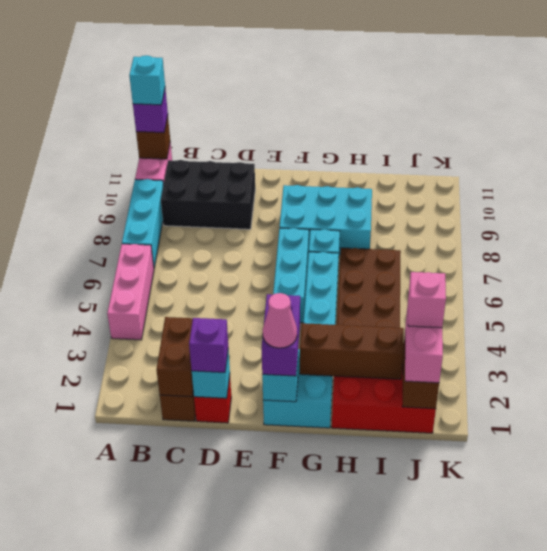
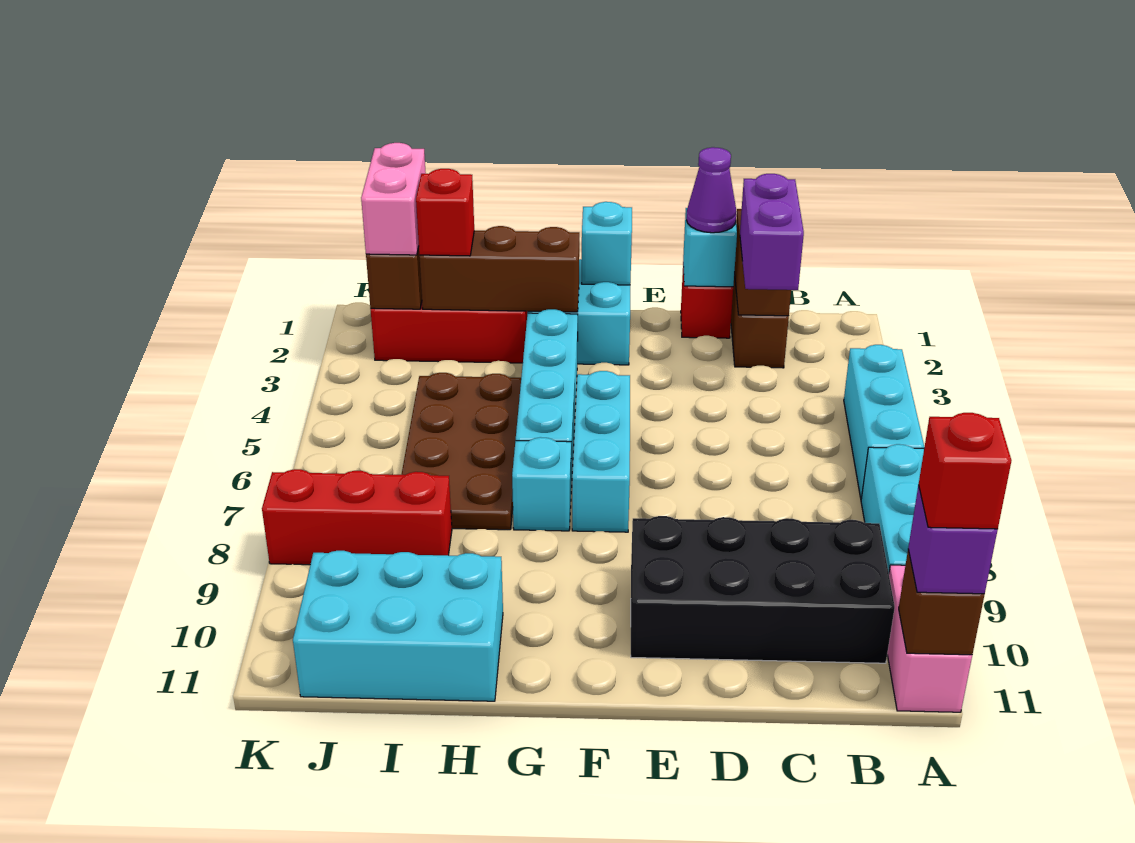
pink 1x3 brick [107,244,154,340] -> cyan 1x3 brick [844,345,924,499]
cyan 1x1 brick [129,55,165,105] -> red 1x1 brick [919,413,1011,529]
black 2x3 brick [161,160,255,229] -> black 2x4 brick [631,516,895,663]
purple 1x1 brick [189,318,228,372] -> purple 1x1 cone [686,147,737,233]
purple 1x2 brick [262,294,300,376] -> purple 1x2 brick moved to [740,174,804,290]
pink 1x1 cone [263,293,297,348] -> none
cyan 2x3 brick [280,185,372,255] -> cyan 2x3 brick moved to [293,551,503,701]
none -> red 1x1 brick [416,169,474,256]
none -> red 1x3 brick [262,469,452,565]
pink 1x1 brick [408,272,446,328] -> none

